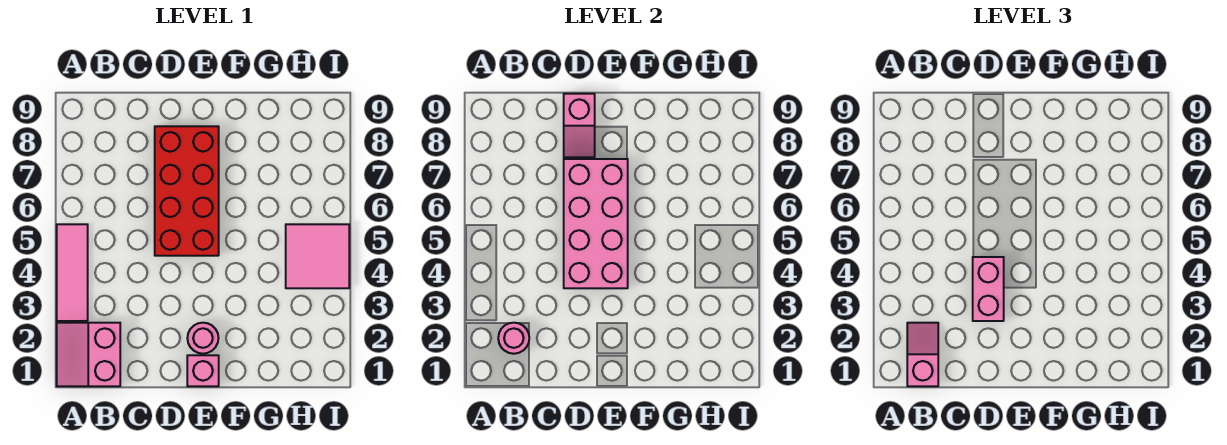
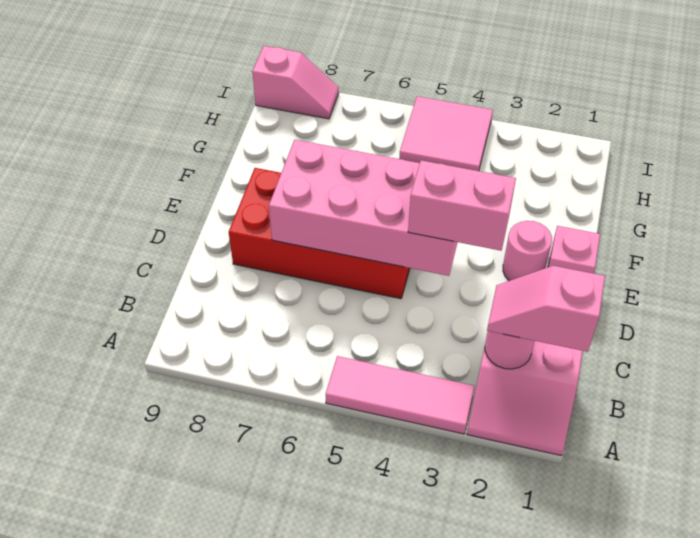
pink 1x2 slope [564,94,595,157] -> pink 1x2 slope moved to [252,46,339,119]

